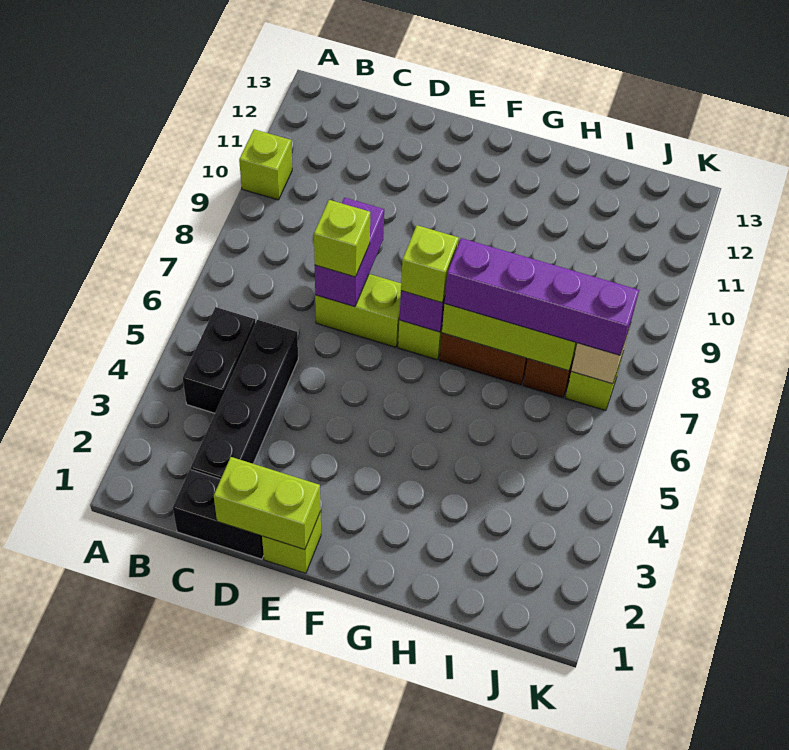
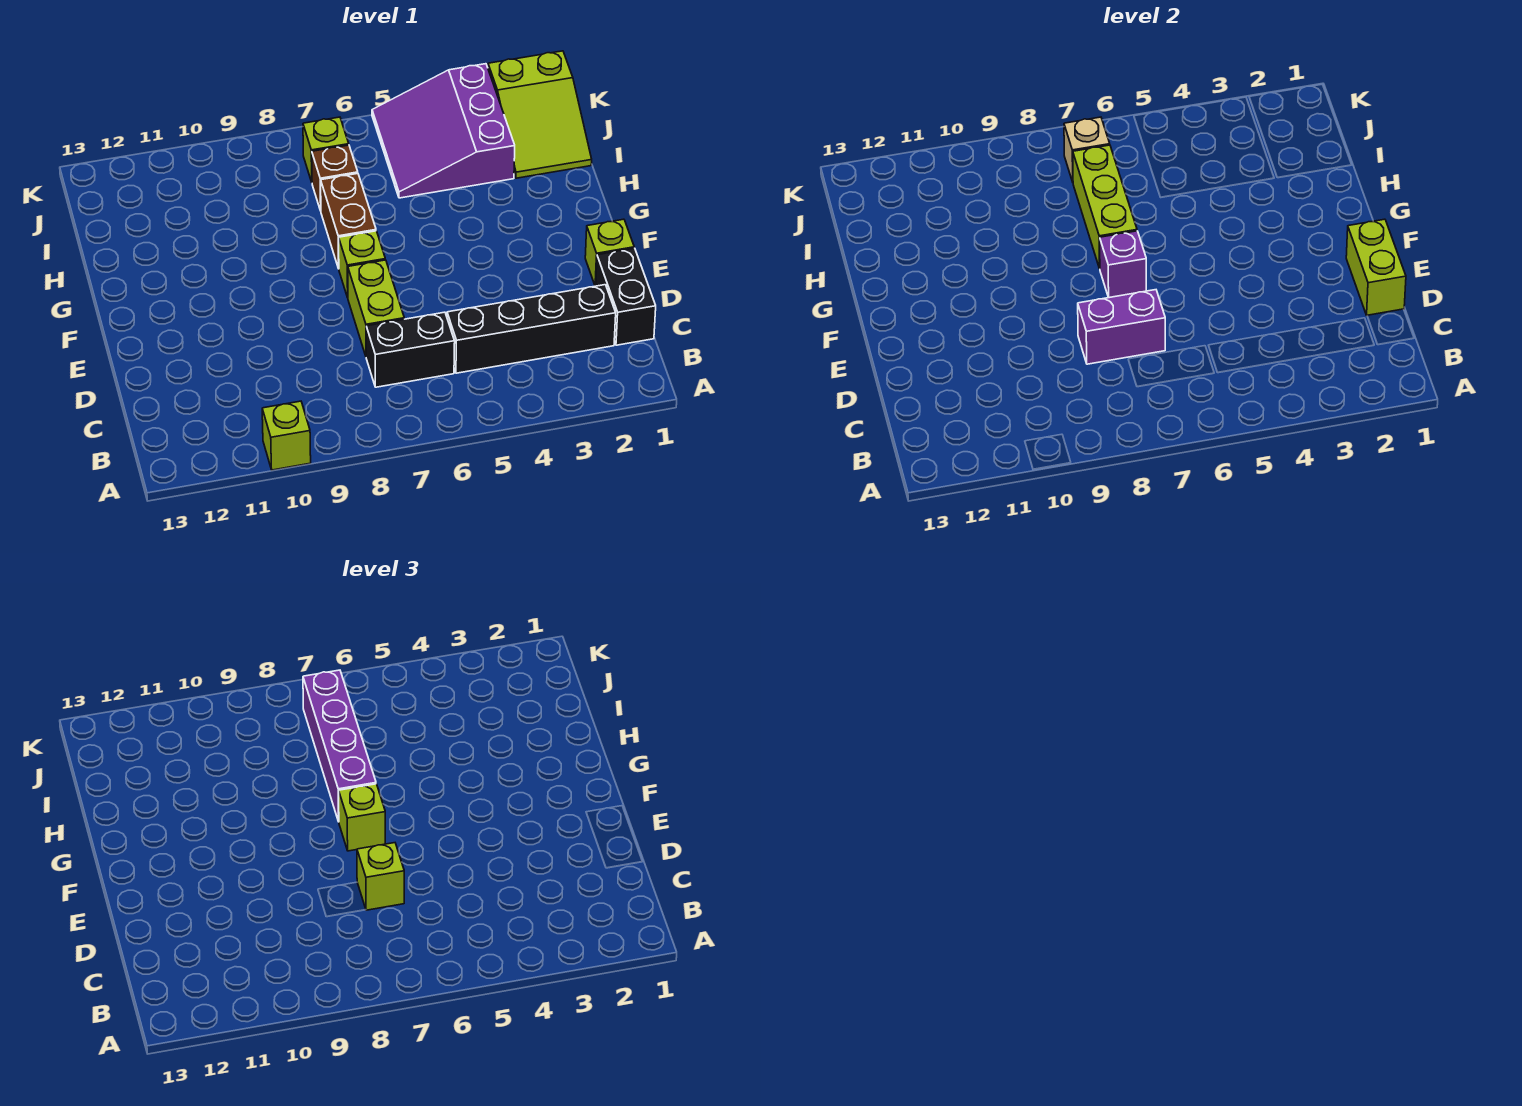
black 1x2 brick [183,307,255,413] -> black 1x2 brick moved to [366,312,455,387]
none -> lime 2x3 slope [488,51,592,178]
none -> purple 3x3 slope [372,64,515,198]

